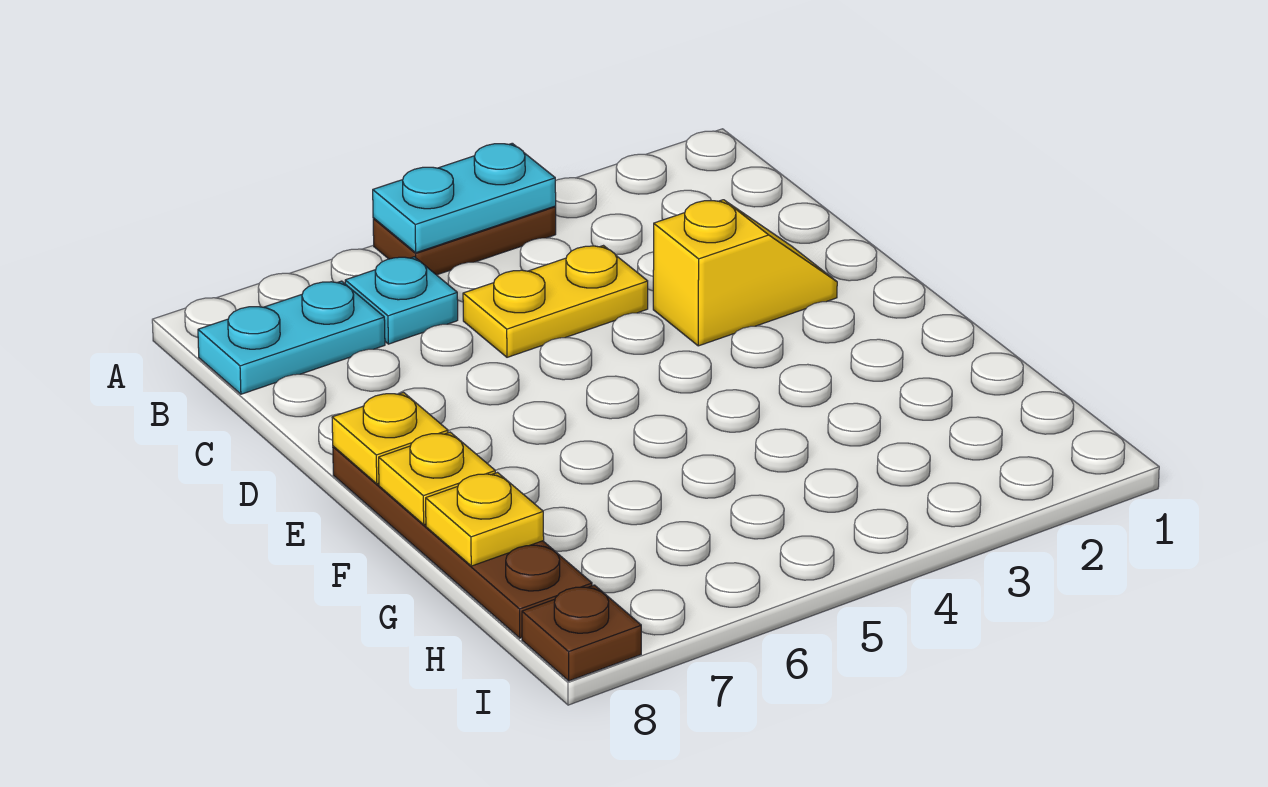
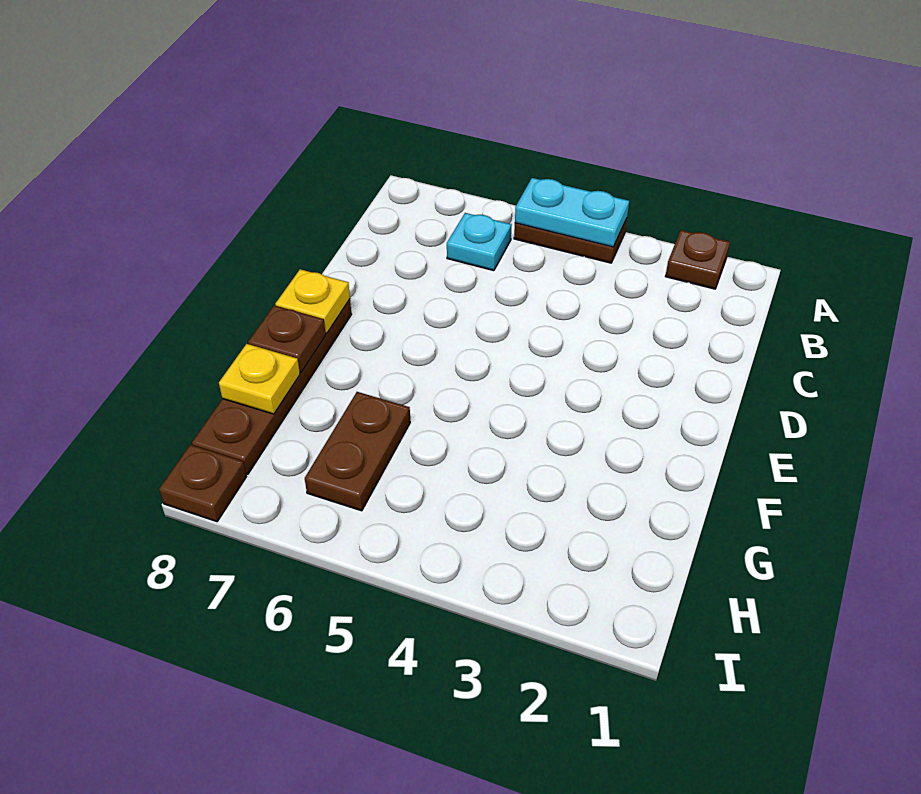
none -> brown 1x1 plate [665,230,730,289]
cyan 1x2 plate [198,281,385,394] -> none
yellow 1x2 plate [463,246,648,357] -> none
yellow 1x2 slope [653,200,837,346] -> none
yellow 1x1 plate [379,432,495,525] -> brown 1x1 plate [248,305,326,372]
none -> brown 1x2 plate [305,392,410,511]

